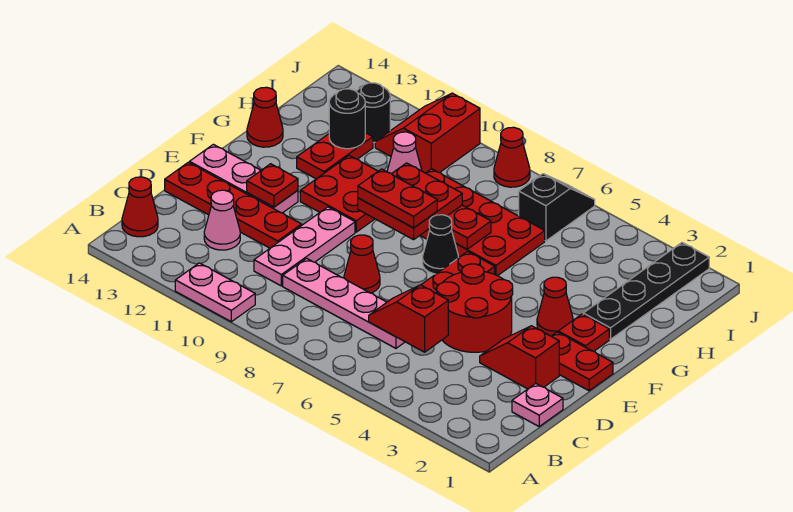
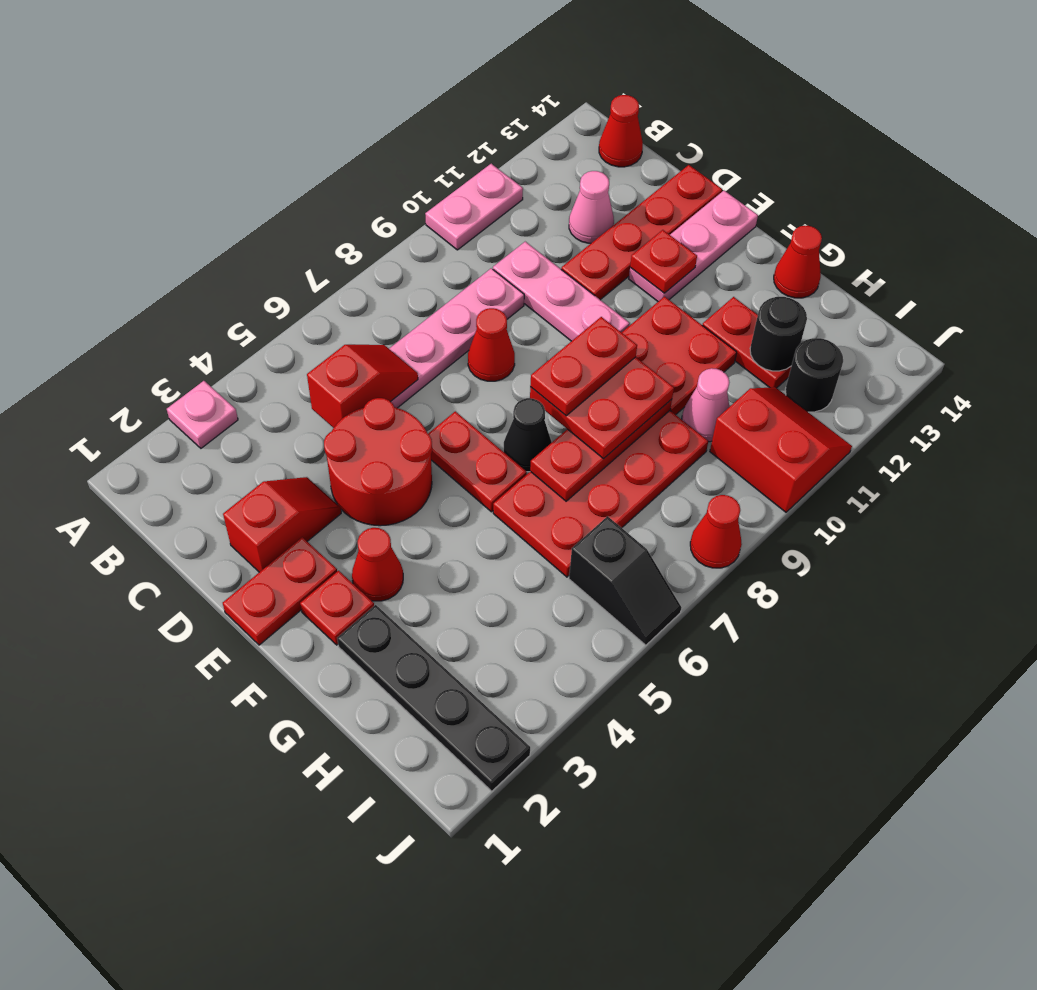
pink 1x1 plate [512,384,563,426] -> pink 1x1 plate moved to [167,381,238,448]

